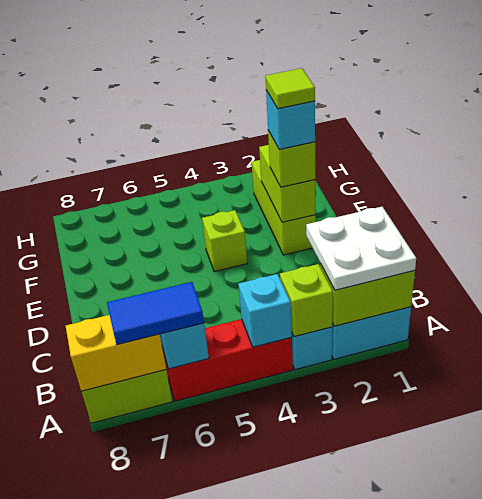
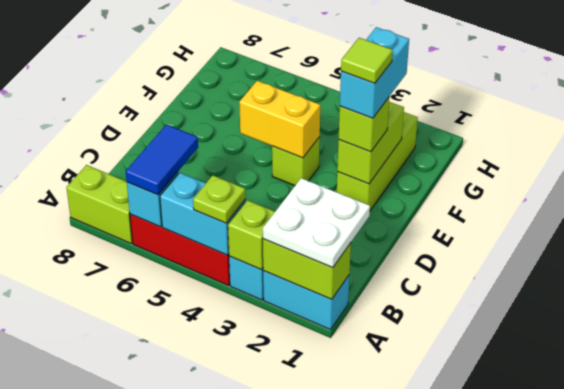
cyan 1x1 brick [238,274,292,347] -> cyan 1x2 brick [160,173,246,255]
none -> lime 1x1 plate [193,175,245,223]
blue 1x2 tile [107,282,204,345] -> blue 1x2 tile turned to [126,124,198,195]
yellow 1x2 brick [66,315,166,391] -> yellow 1x2 brick moved to [239,81,320,158]
cyan 1x1 brick [266,90,315,149] -> cyan 1x2 brick [340,27,409,118]

